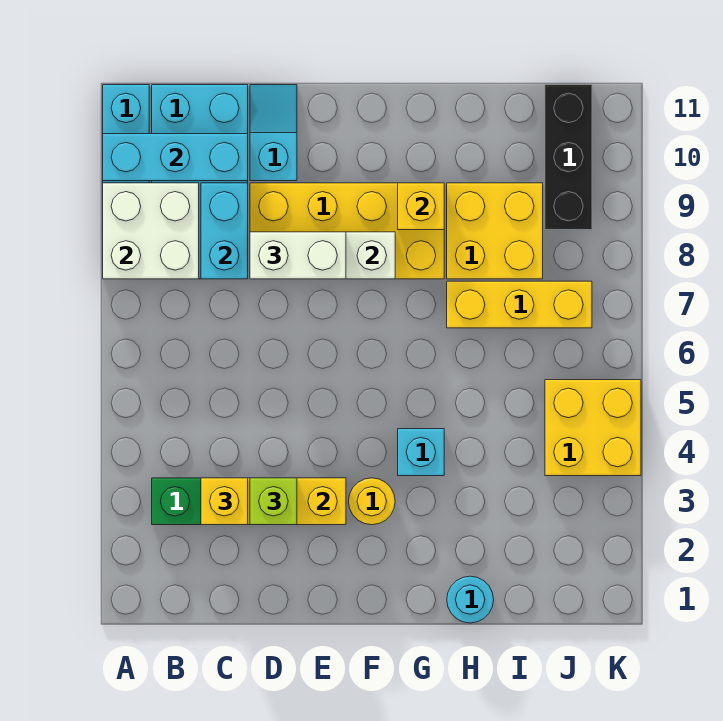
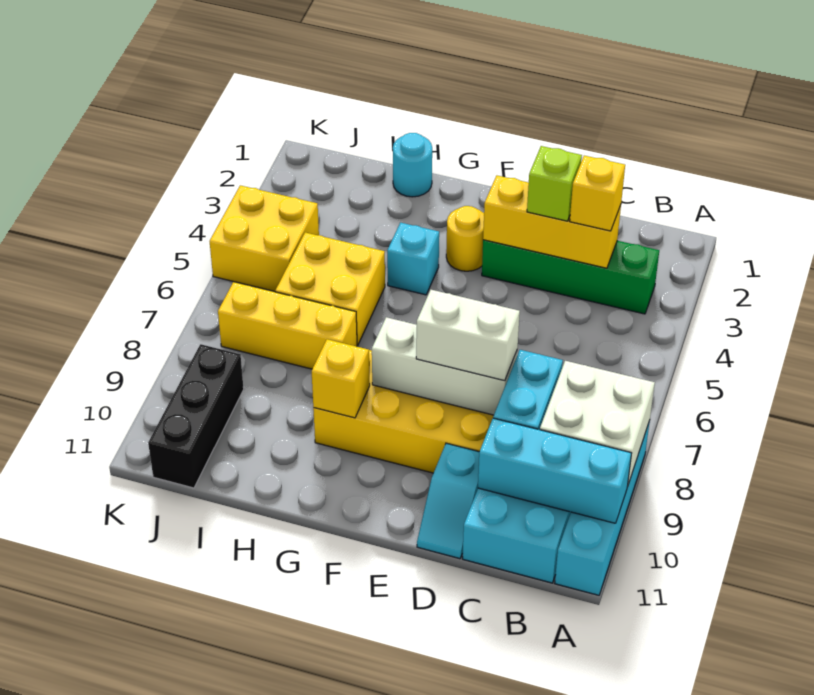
yellow 2x2 brick [447,183,543,279] -> yellow 2x2 brick moved to [275,232,385,345]

